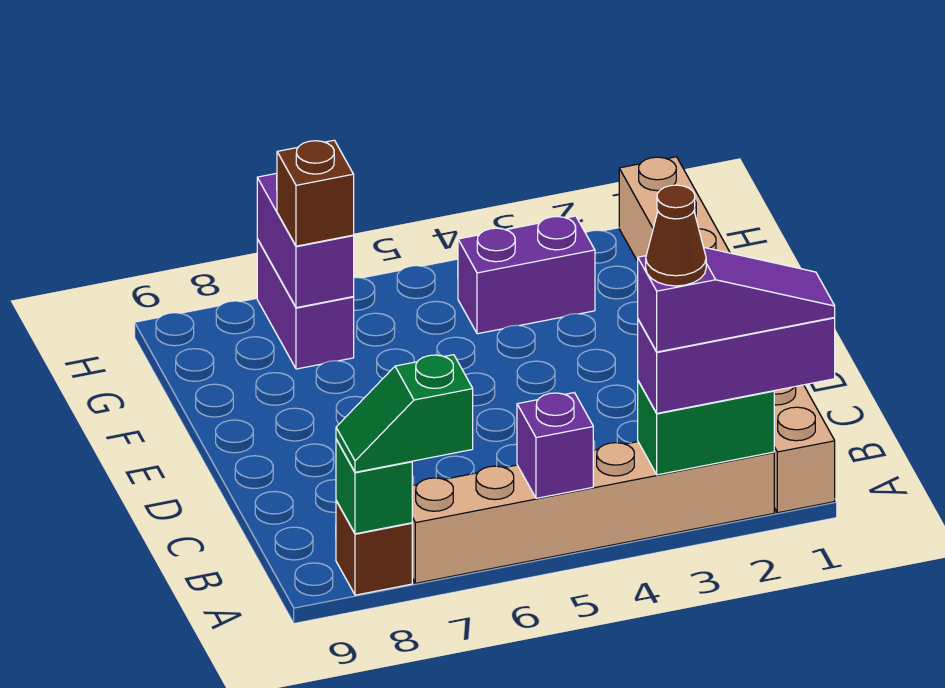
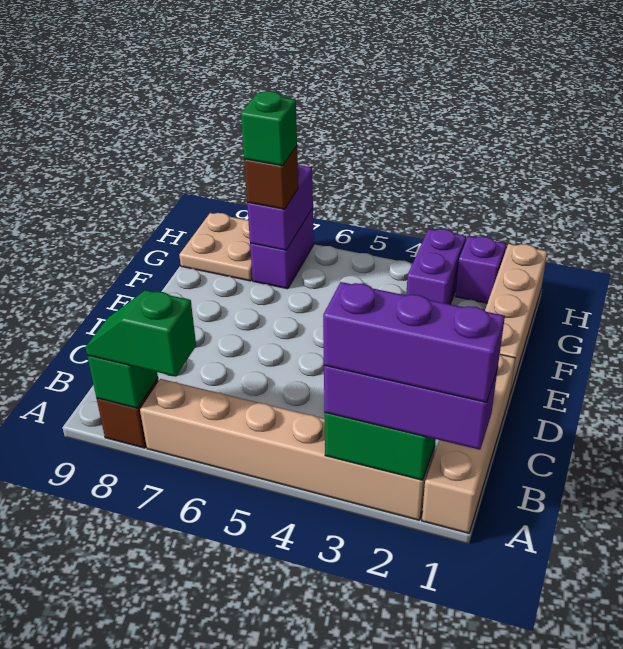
purple 1x3 slope [638,248,835,352] -> purple 1x3 brick [323,282,505,402]
brown 1x1 cone [646,185,706,286] -> none
purple 1x1 brick [517,393,593,498] -> purple 1x1 brick moved to [455,236,506,303]
purple 1x2 brick [458,216,595,334] -> purple 1x2 brick turned to [406,229,466,304]
none -> green 1x1 brick [241,91,297,166]
none -> tan 2x2 plate [179,213,252,281]

